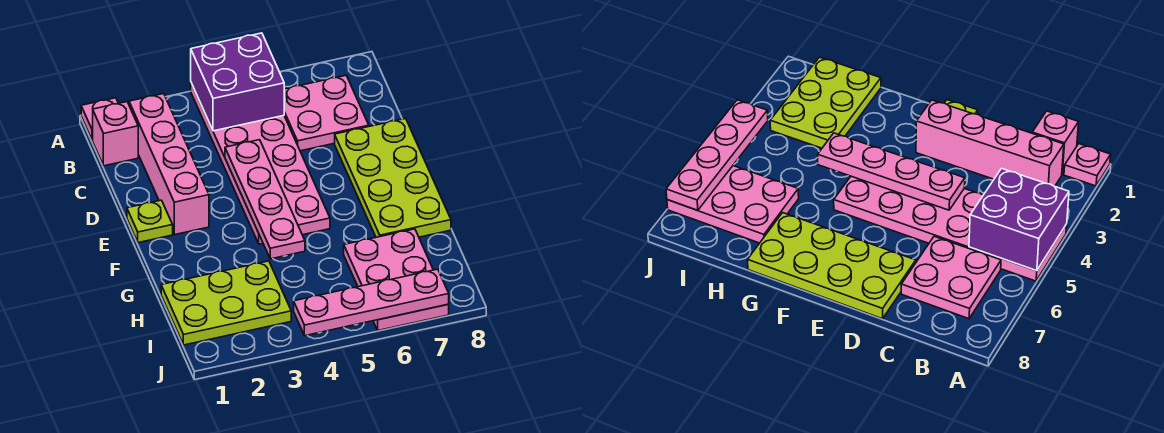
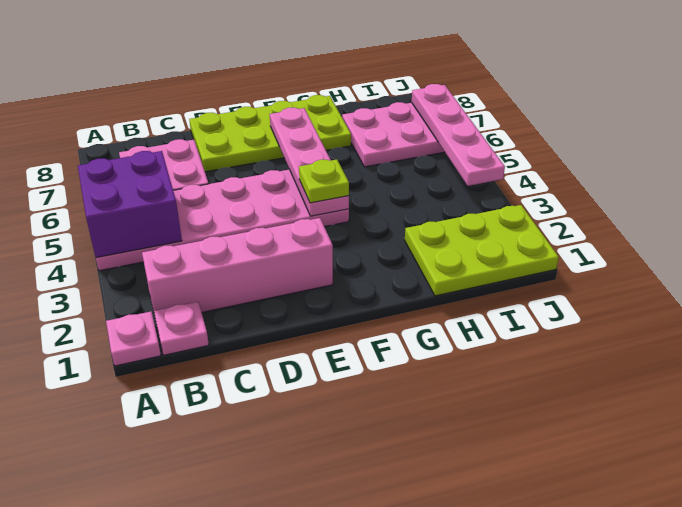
pink 1x1 brick [93,102,138,166] -> pink 1x1 plate [154,302,209,355]
pink 1x4 plate [225,140,305,259] -> pink 1x4 plate turned to [270,108,349,216]
lime 1x1 plate [127,200,173,243] -> lime 1x1 plate moved to [299,160,349,203]
lime 2x3 plate [161,261,291,345] -> lime 2x3 plate turned to [405,205,559,296]

